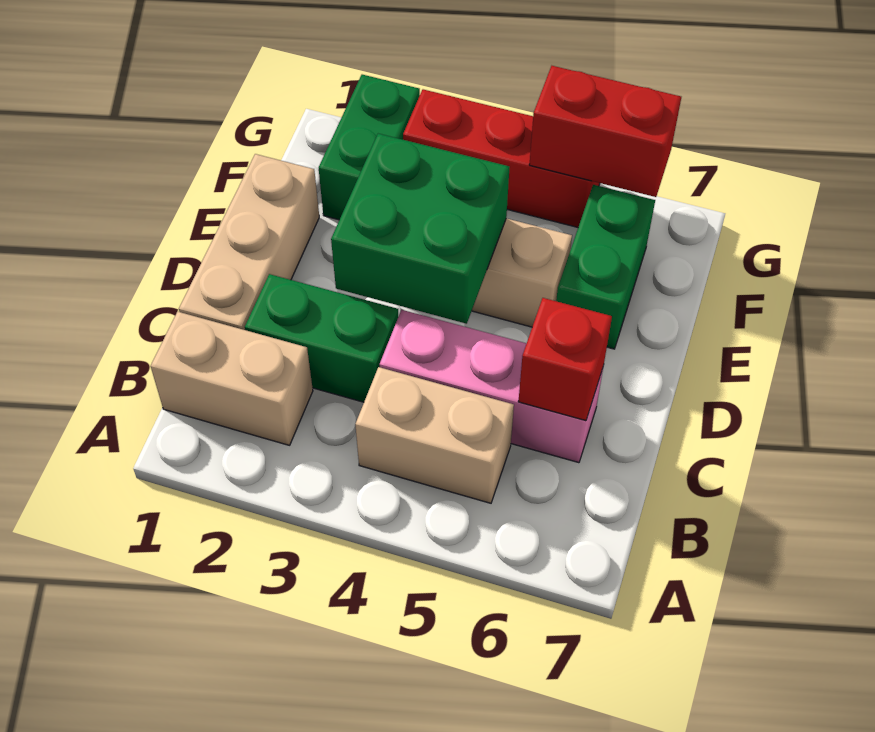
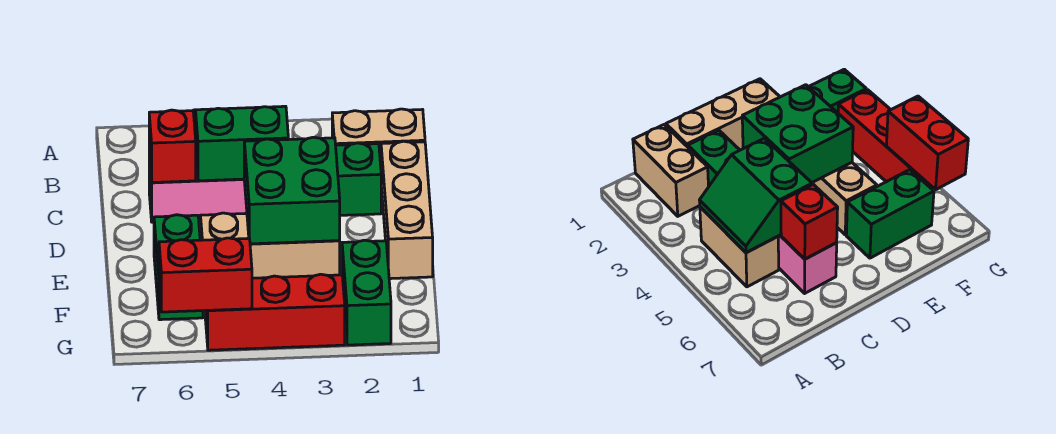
none -> green 2x2 slope [193,106,288,181]

